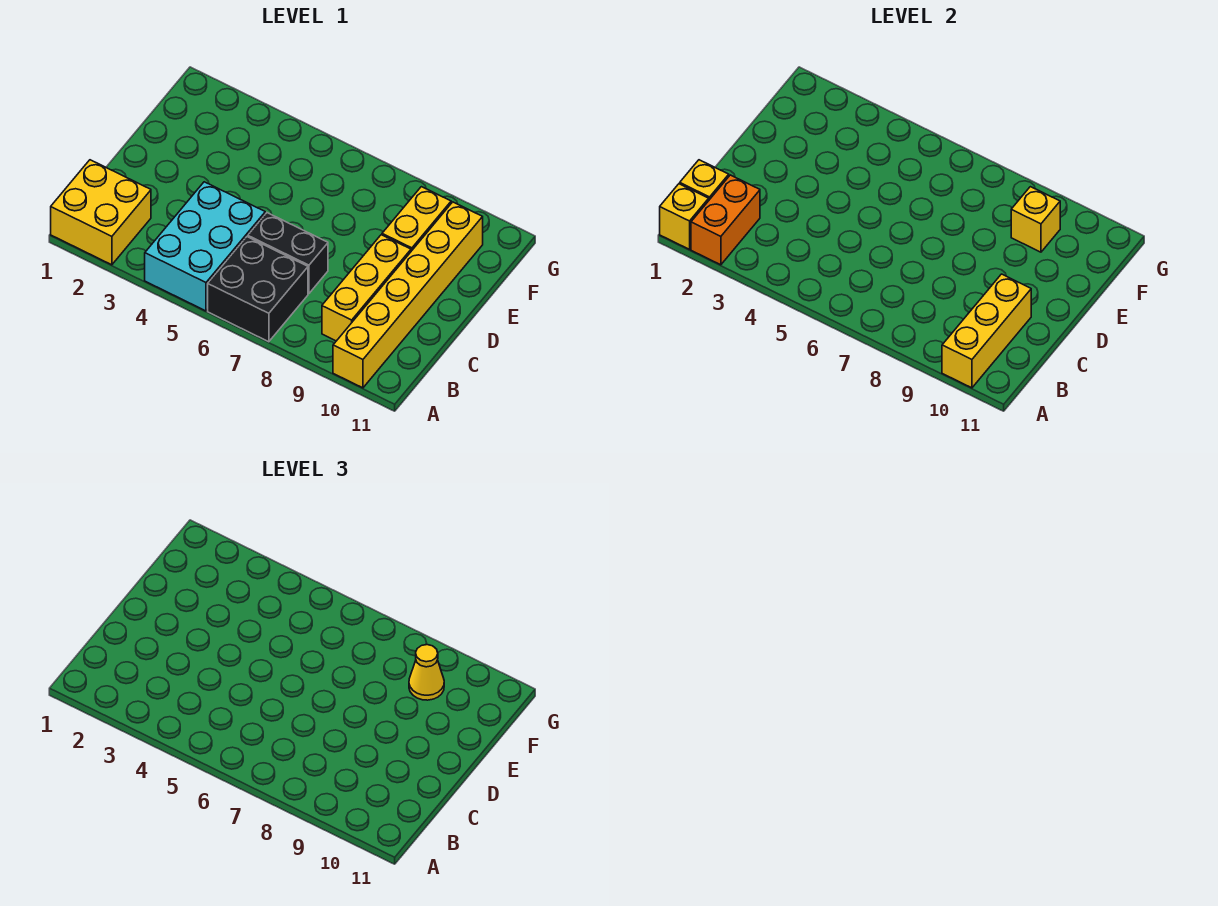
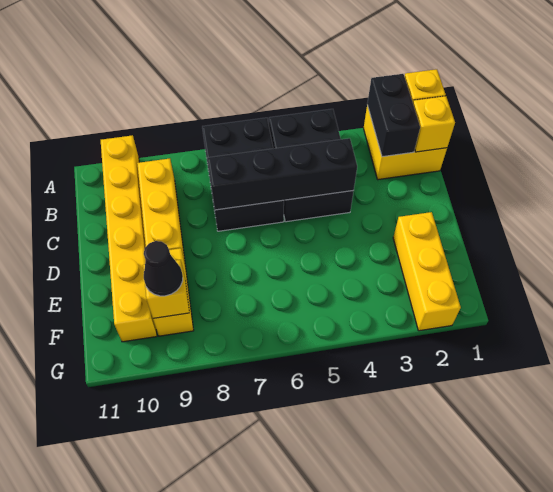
orange 1x2 brick [691,175,760,265] -> black 1x2 brick [367,74,420,157]
cyan 2x3 brick [145,182,265,311] -> black 2x3 brick [269,109,354,222]
yellow 1x3 brick [942,274,1031,388] -> yellow 1x3 brick moved to [393,212,461,331]
none -> black 1x4 brick [208,138,357,210]
yellow 1x1 cone [409,645,444,700] -> black 1x1 cone [144,241,183,296]

